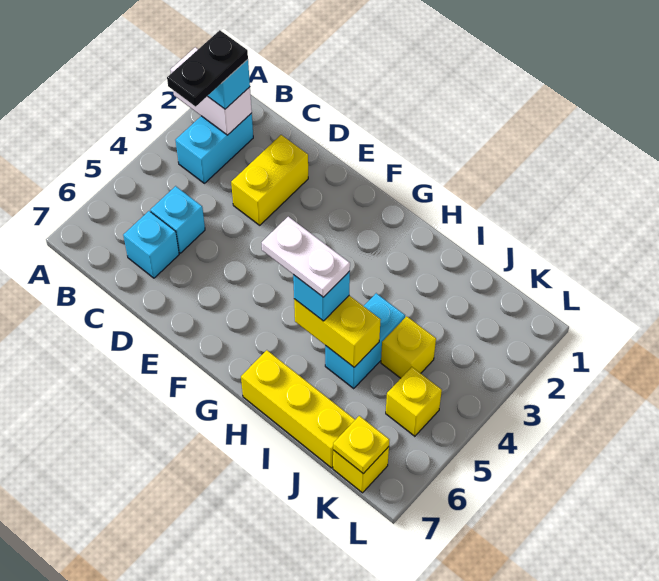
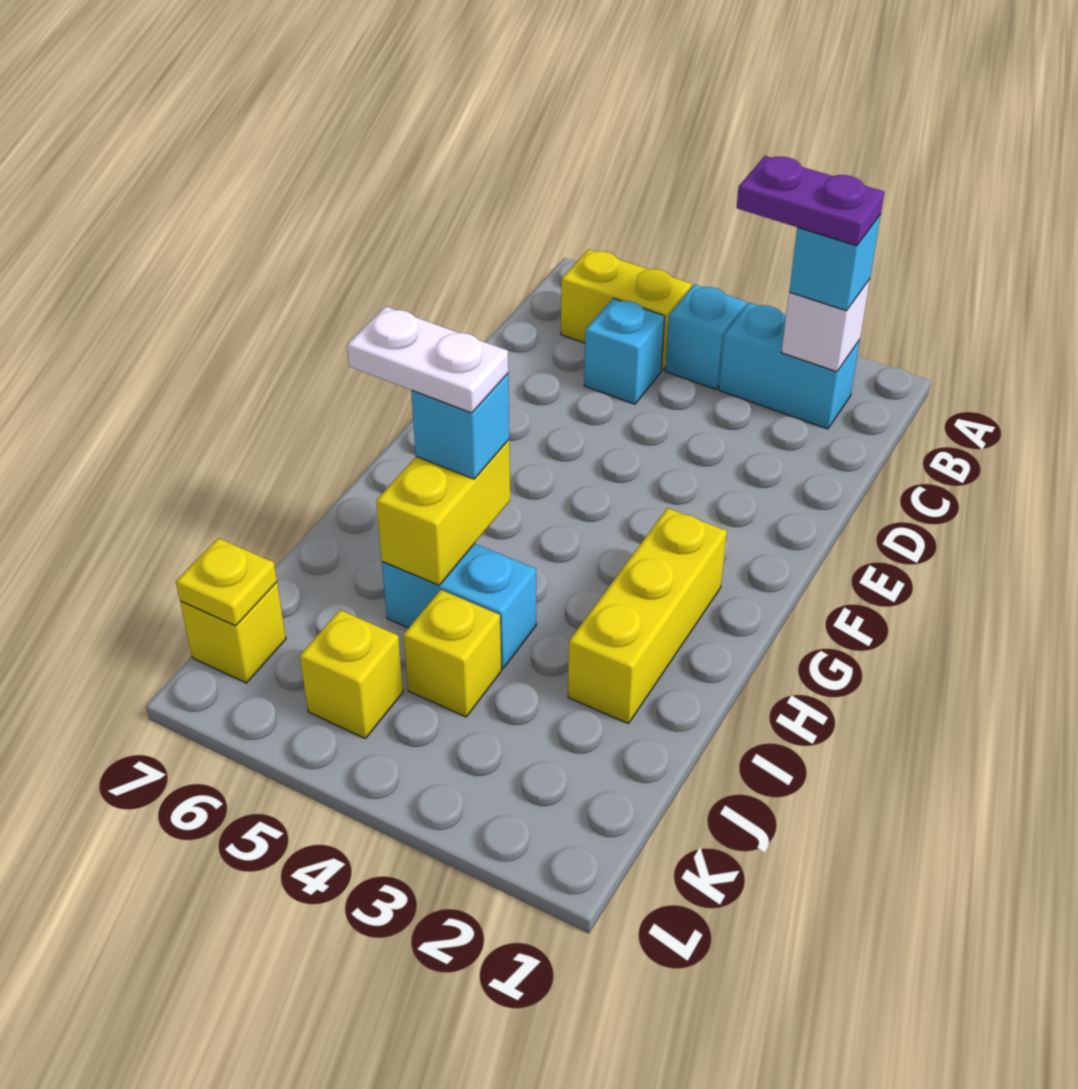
white 1x2 brick [171,47,252,135] -> white 1x1 brick [781,279,870,372]
black 1x2 plate [167,30,248,106] -> purple 1x2 plate [736,156,884,246]
cyan 1x1 brick [123,211,179,278] -> cyan 1x1 brick moved to [665,284,746,389]
yellow 1x2 brick [231,135,308,225] -> yellow 1x2 brick moved to [561,249,692,370]
white 1x2 plate [262,217,350,297] -> white 1x2 plate turned to [347,306,508,413]
yellow 1x3 brick [241,350,355,468] -> yellow 1x3 brick moved to [568,508,727,724]

